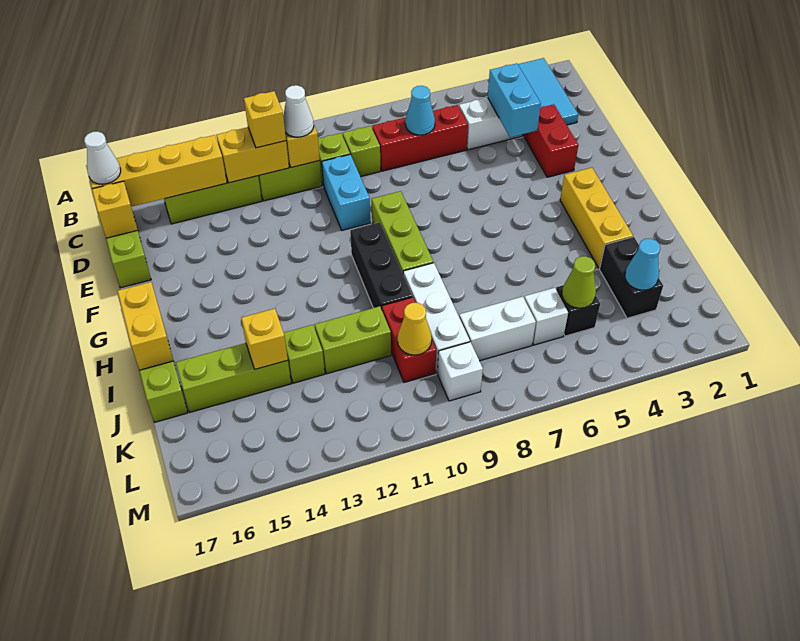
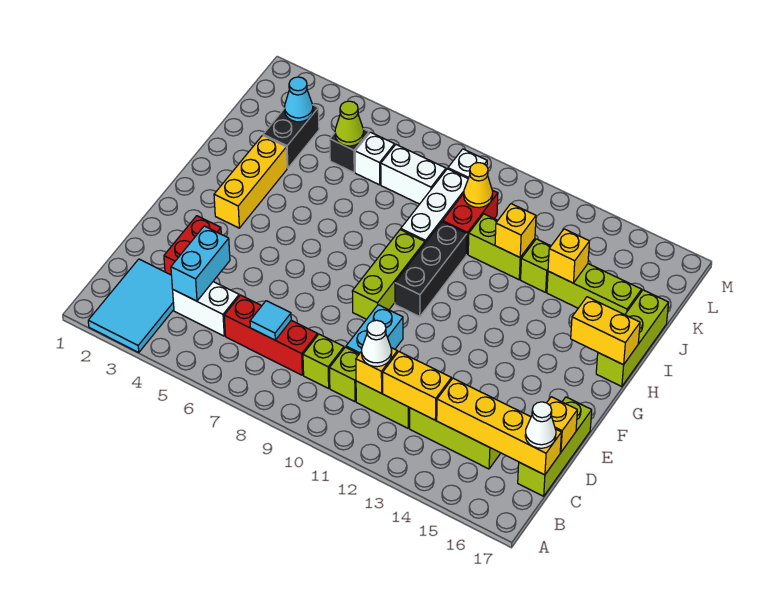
cyan 1x1 cone [405,86,435,135] -> cyan 1x1 tile [250,301,291,340]
yellow 1x1 brick [244,91,286,148] -> yellow 1x1 brick moved to [495,204,536,257]
yellow 1x2 brick [118,282,173,370] -> yellow 1x2 brick turned to [571,297,640,365]

